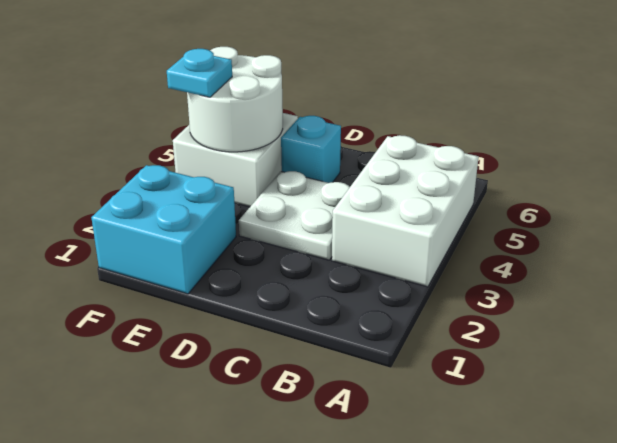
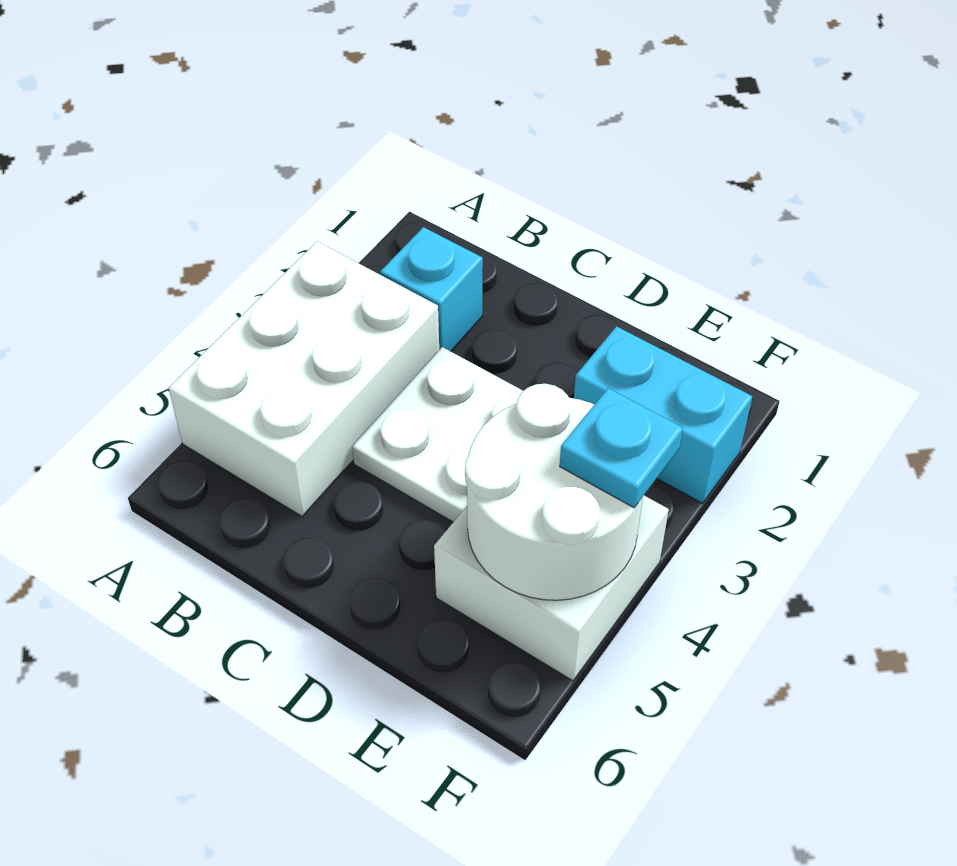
cyan 1x1 brick [281,116,341,183] -> cyan 1x1 brick moved to [380,227,483,351]
cyan 2x2 brick [91,165,236,294] -> cyan 1x2 brick [574,326,752,503]

